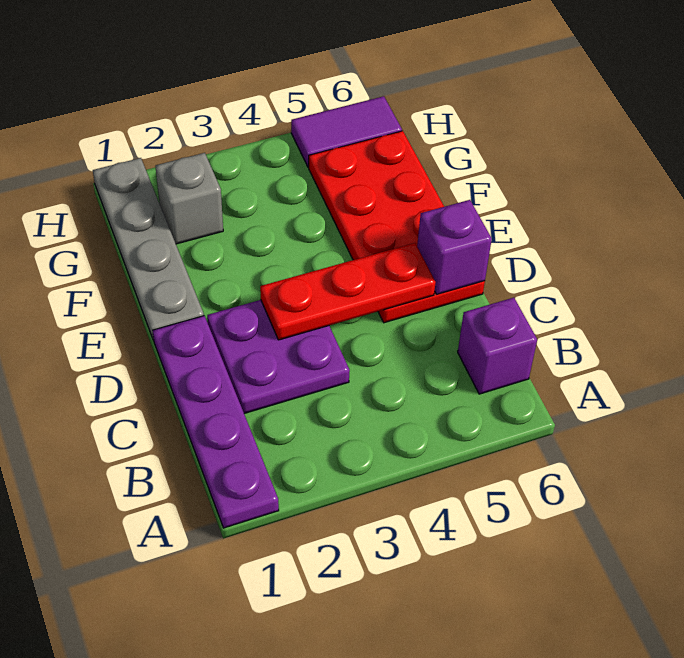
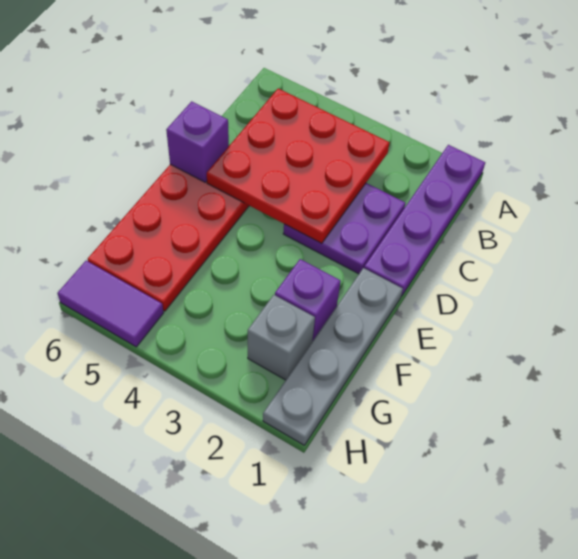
purple 1x1 brick [458,298,537,394] -> purple 1x1 brick moved to [275,259,341,341]
red 1x3 plate [260,243,436,340] -> red 3x3 plate [207,89,389,243]

